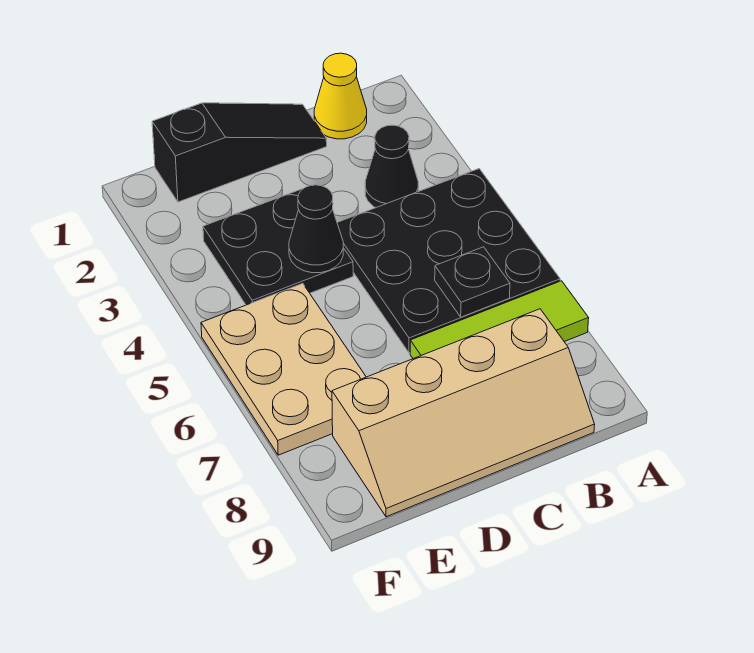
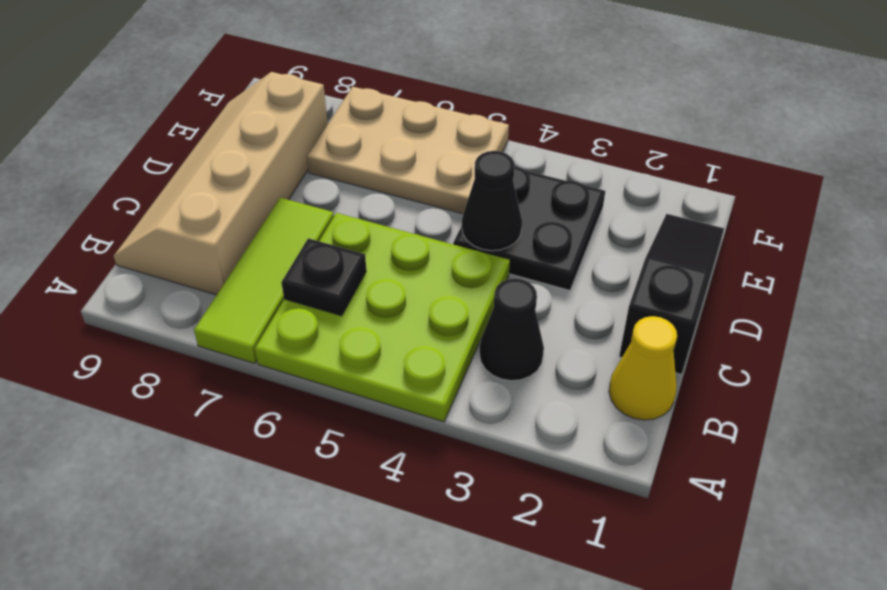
black 3x3 plate [337,169,560,353] -> lime 3x3 plate [255,213,510,422]
black 1x3 slope [152,103,327,202] -> black 1x3 slope turned to [619,214,724,375]

